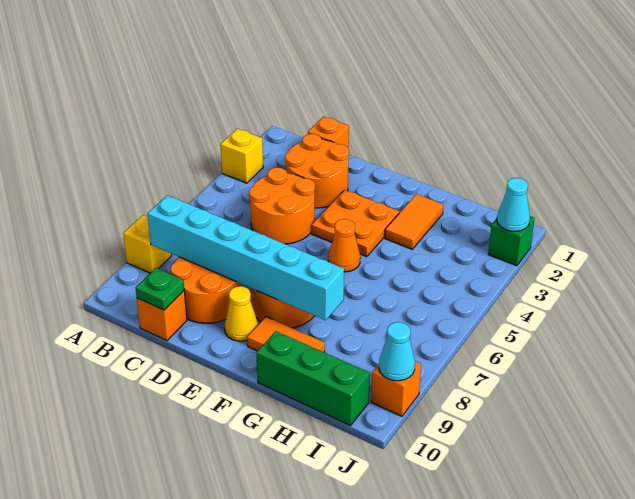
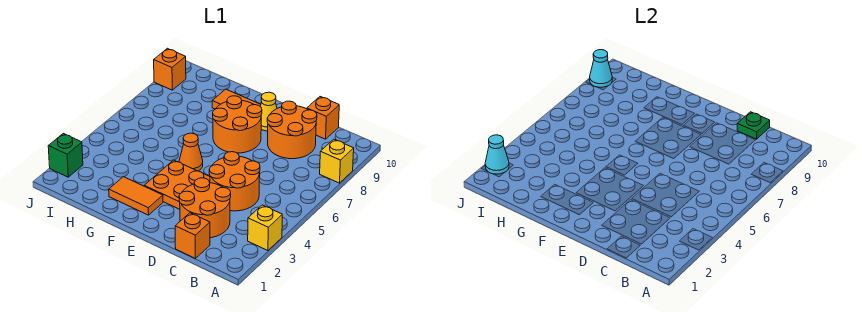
cyan 1x6 brick [148,195,344,320] -> none
orange 1x2 tile [385,194,443,249] -> orange 1x2 tile turned to [109,177,163,215]
green 1x3 brick [256,331,370,426] -> none

